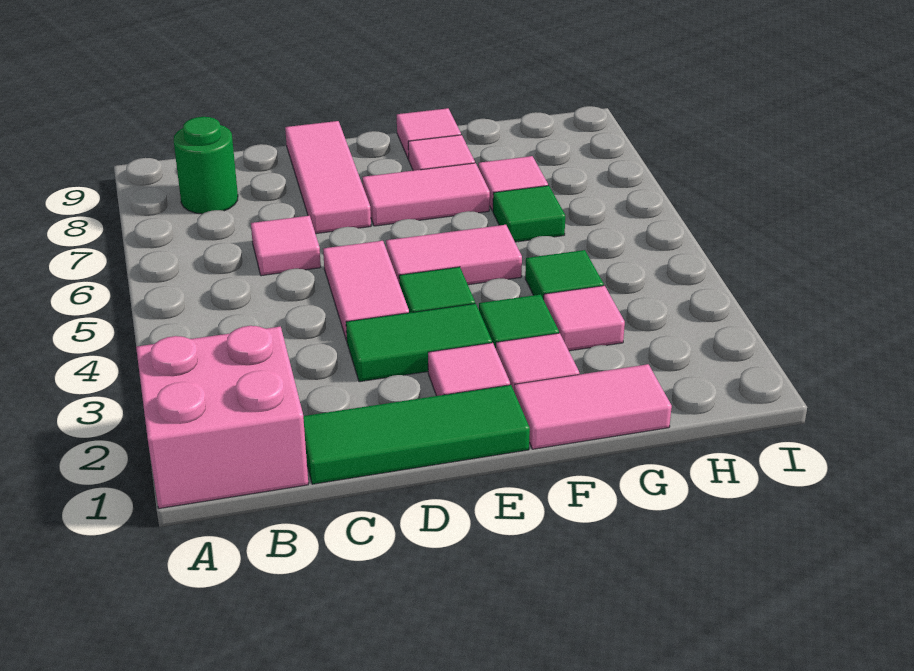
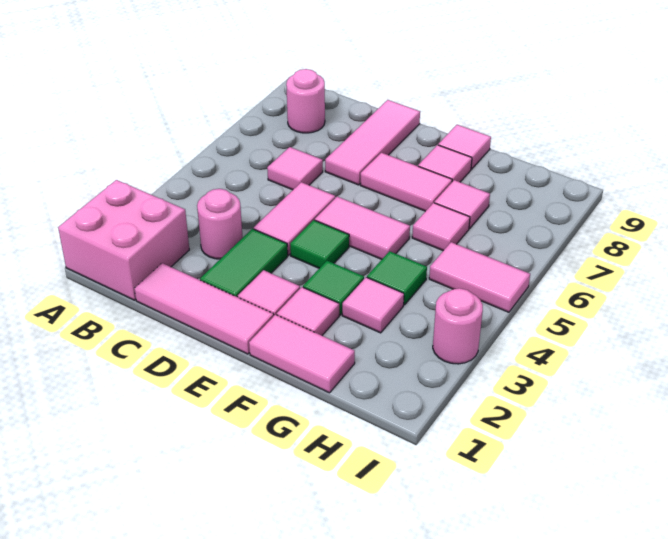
green 1x1 round brick [174,117,238,214] -> pink 1x1 round brick [286,69,325,133]
green 1x3 tile [303,385,530,484] -> pink 1x3 tile [135,263,274,354]
none -> pink 1x1 round brick [197,189,243,259]
green 1x2 tile [346,304,492,382] -> green 1x2 tile turned to [200,229,288,297]
green 1x1 tile [493,186,565,242] -> pink 1x1 tile [412,203,470,251]
none -> pink 1x2 tile [429,242,530,312]
none -> pink 1x1 round brick [433,288,483,364]

